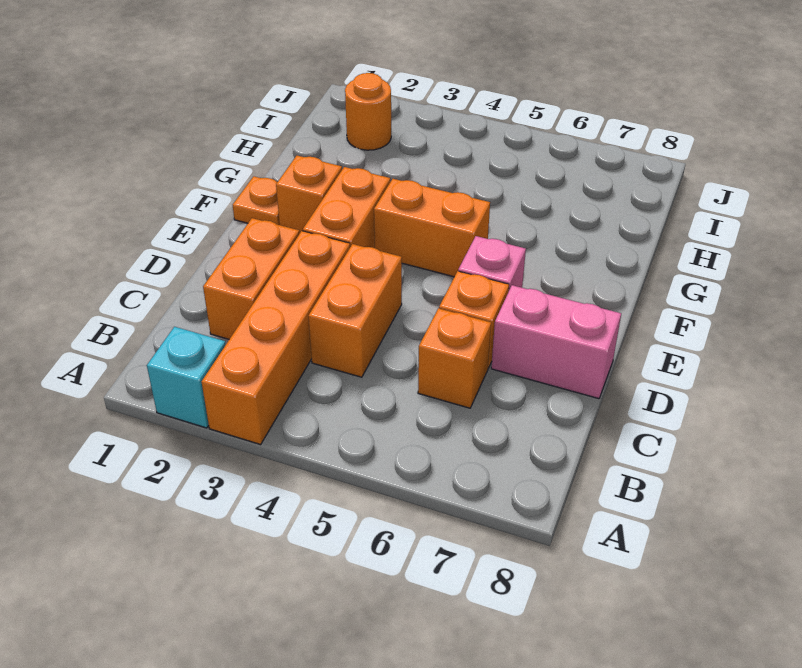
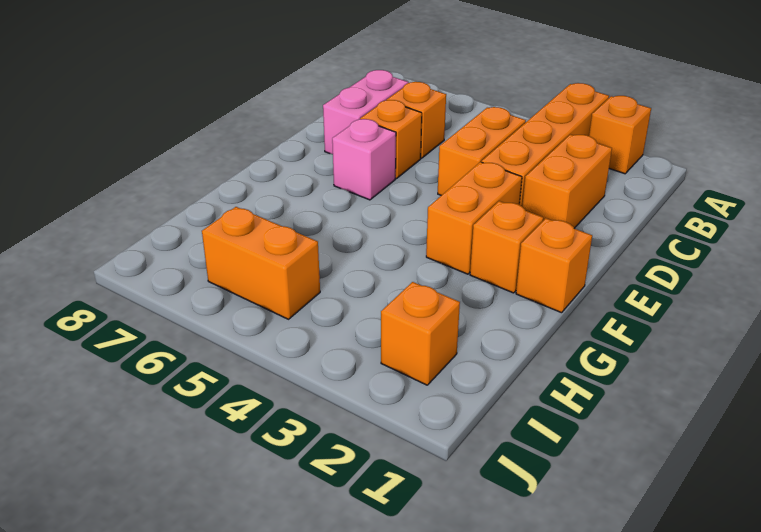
cyan 1x1 brick [147,327,226,428] -> orange 1x1 brick [589,96,651,174]
pink 1x2 brick [491,285,621,399] -> pink 1x2 brick turned to [323,70,409,154]
orange 1x1 plate [233,176,280,225] -> orange 1x1 brick [516,218,592,313]
orange 1x2 brick [374,179,490,277] -> orange 1x2 brick moved to [202,207,320,319]
orange 1x1 round brick [345,73,391,150] -> orange 1x1 brick [381,282,460,385]

